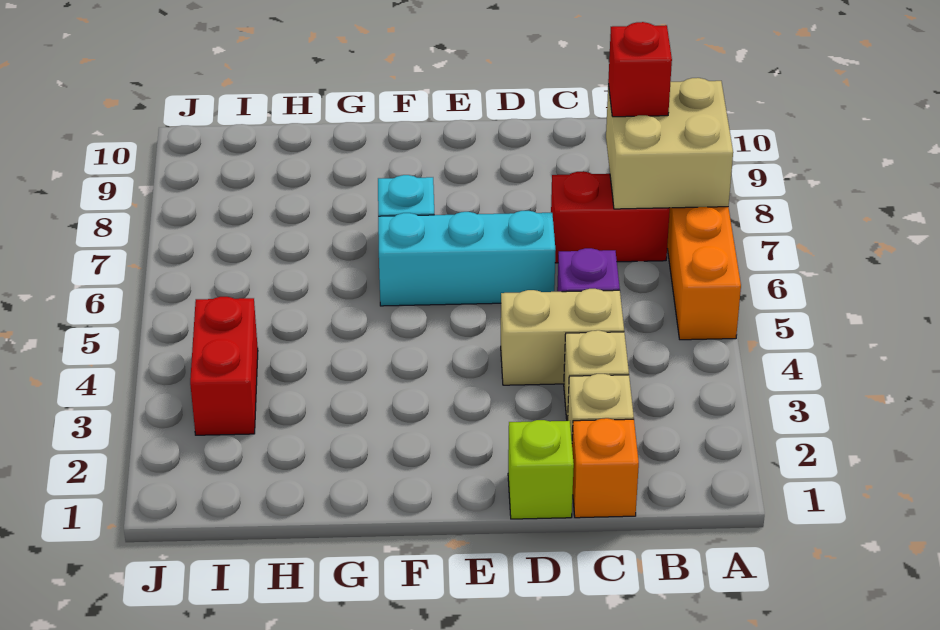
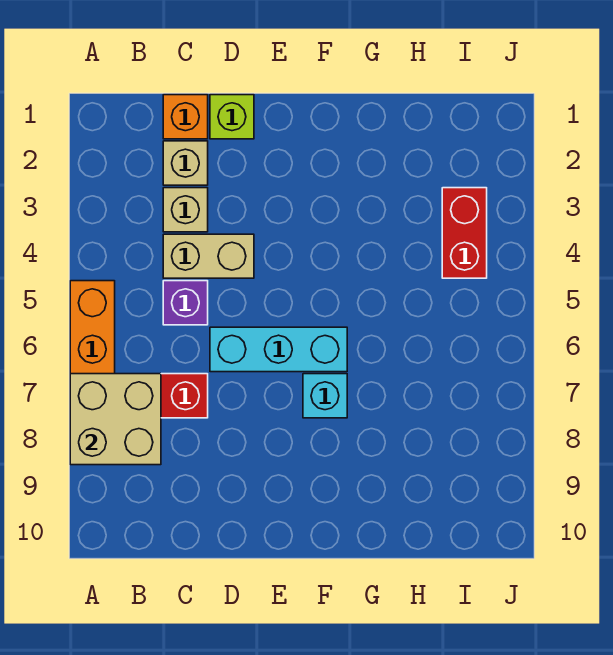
red 1x1 brick [608,22,672,117] -> none

